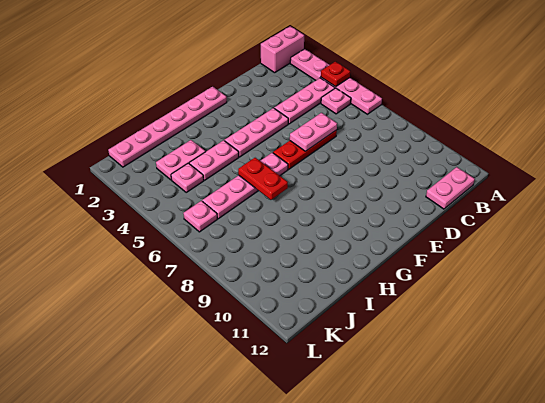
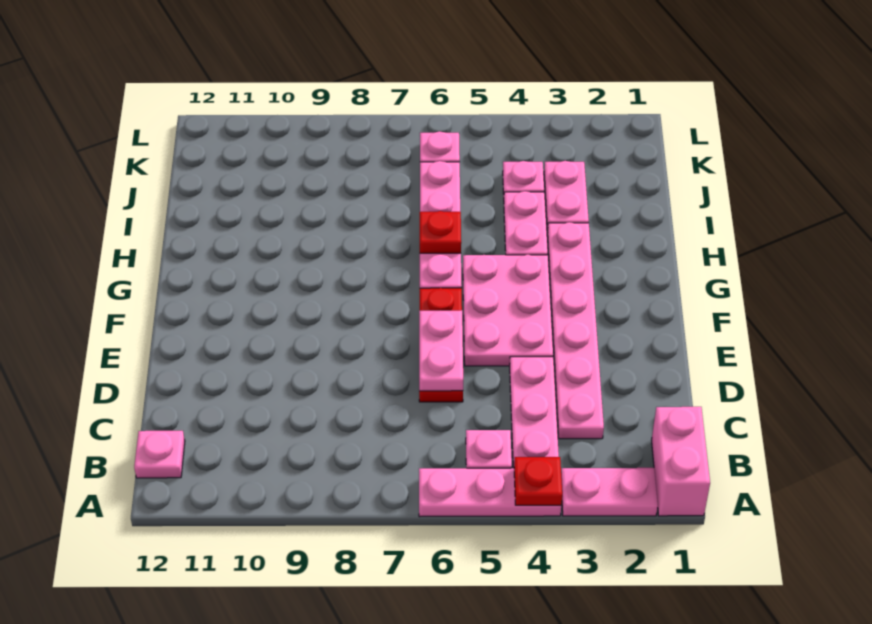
pink 1x2 plate [426,167,475,209] -> pink 1x1 plate [134,431,185,478]
pink 1x3 plate [225,108,288,157] -> pink 2x3 plate [463,255,553,366]
pink 1x6 plate [108,87,227,167] -> pink 1x6 plate moved to [547,222,604,439]
red 1x2 plate [238,158,288,200] -> red 1x1 plate [420,211,461,253]

